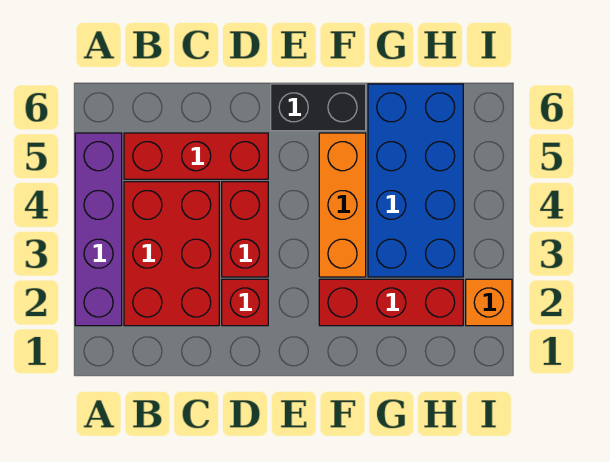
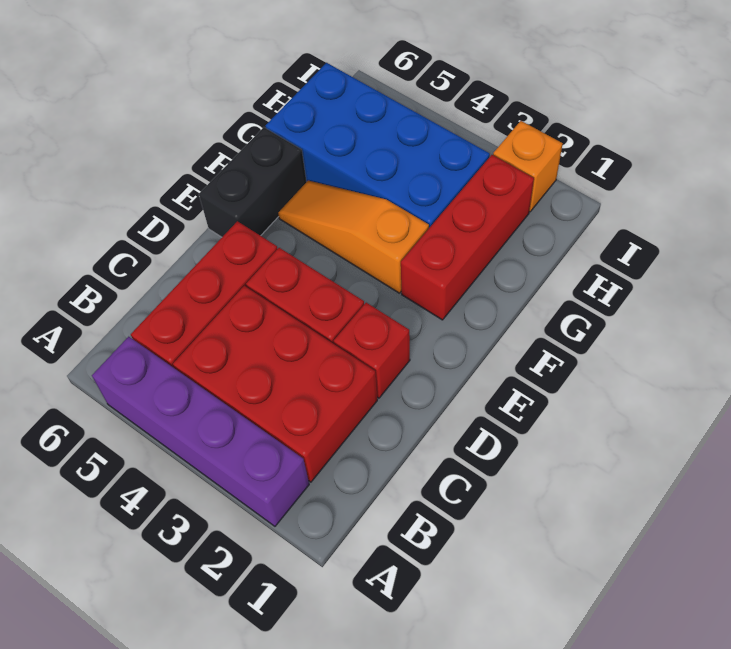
orange 1x3 brick [319,133,366,277] -> orange 1x3 slope [278,181,429,293]

